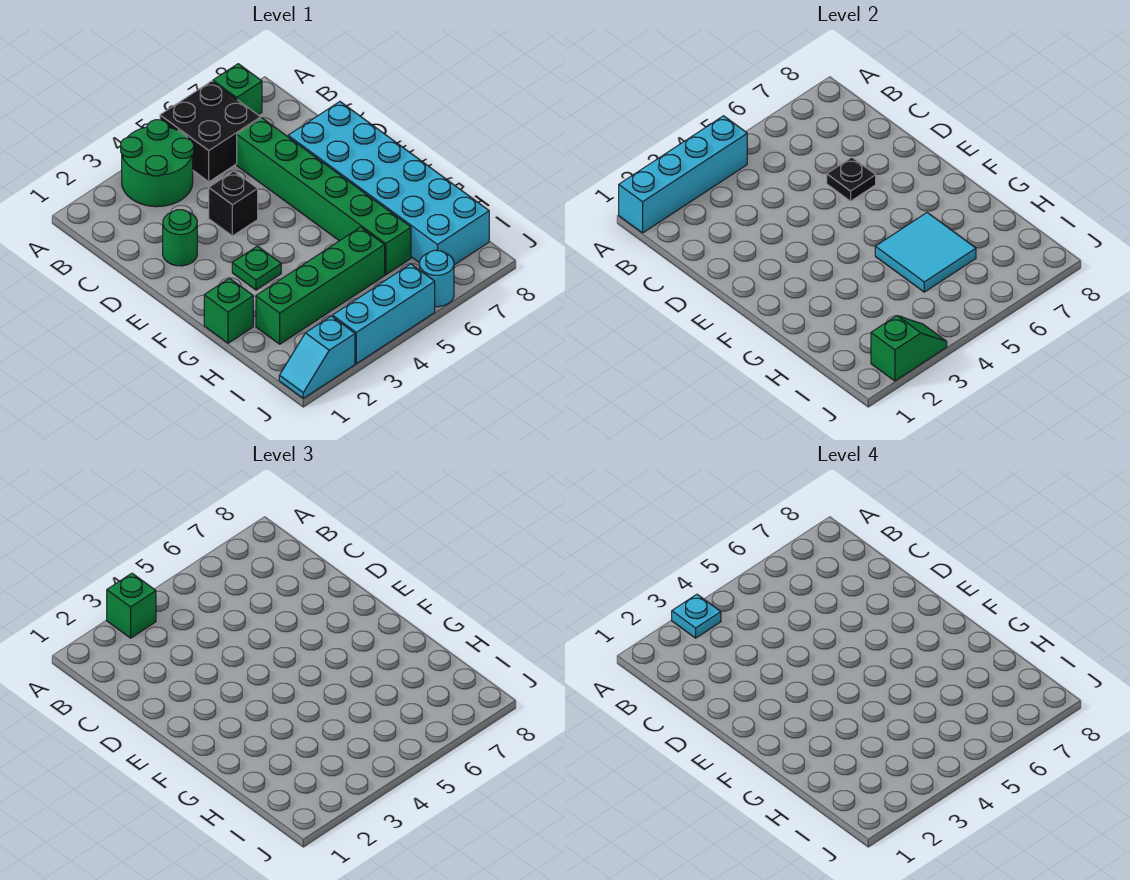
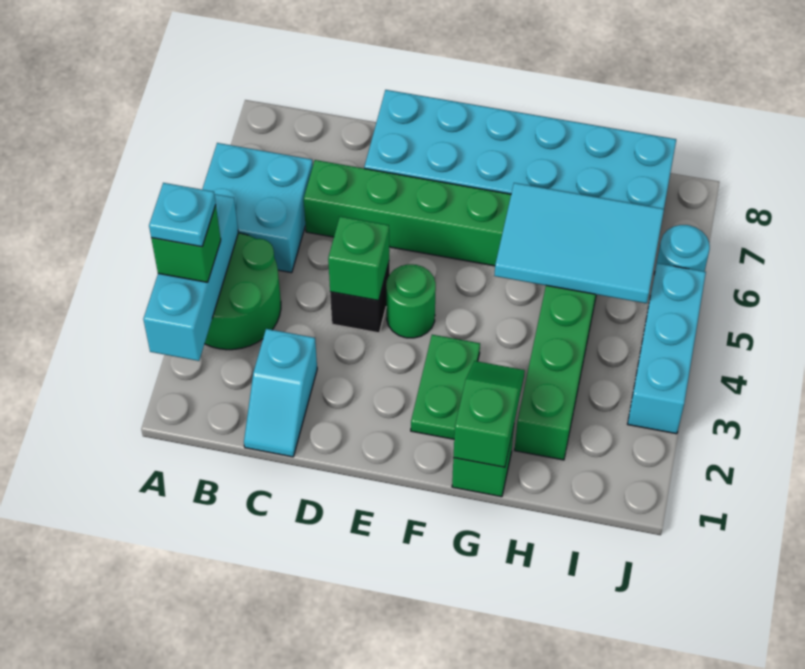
cyan 1x4 brick [619,116,747,233] -> cyan 1x3 brick [143,194,238,361]
black 2x2 brick [160,81,261,182] -> cyan 2x2 brick [202,143,313,273]
green 1x1 brick [213,64,262,115] -> green 1x1 brick moved to [328,216,389,301]
green 1x1 round brick [163,210,197,266] -> green 1x1 round brick moved to [386,264,436,338]
black 1x1 plate [827,157,876,201] -> none
green 1x1 plate [232,246,281,290] -> green 1x2 plate [411,335,480,439]
cyan 2x2 tile [875,213,976,292] -> cyan 2x3 tile [494,183,664,303]
cyan 1x2 slope [279,316,355,398] -> cyan 1x2 slope moved to [244,329,317,457]
green 1x2 slope [871,316,947,381] -> green 1x2 slope moved to [453,361,525,467]

